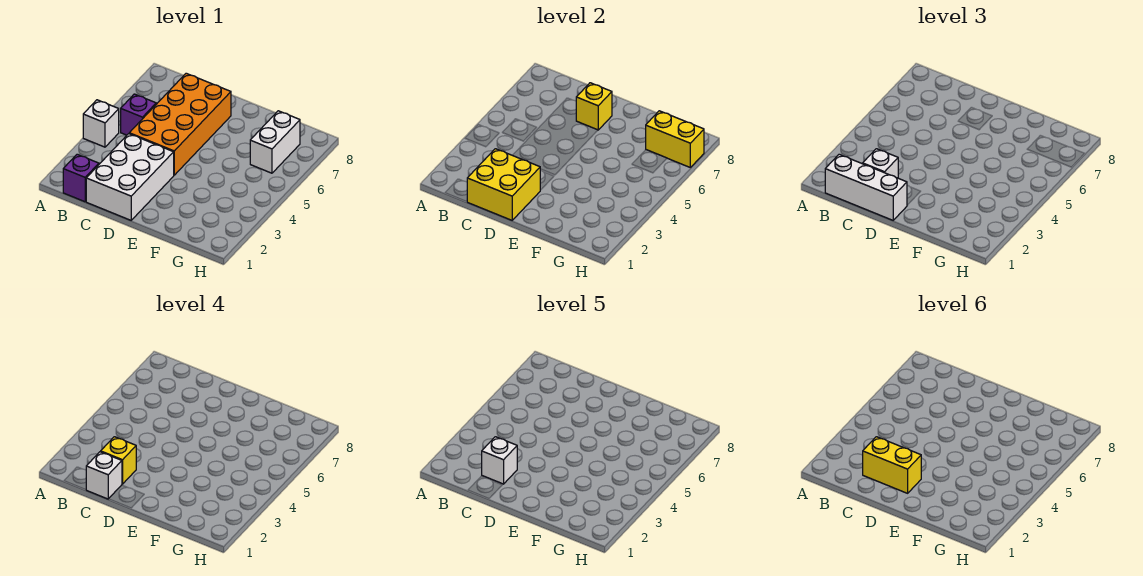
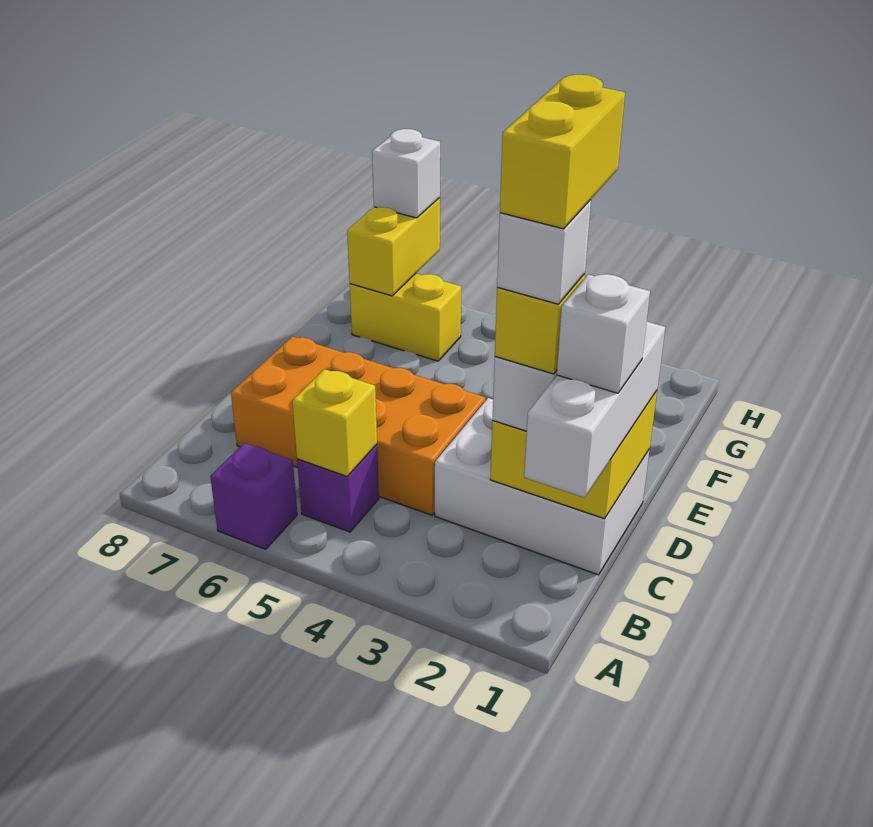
white 1x1 brick [83,100,119,147] -> white 1x1 brick moved to [372,129,440,218]
purple 1x1 brick [63,154,99,202] -> purple 1x1 brick moved to [210,443,297,549]
yellow 1x1 brick [576,83,612,130] -> yellow 1x1 brick moved to [292,369,377,476]
white 1x2 brick [250,111,300,173] -> yellow 1x2 brick [350,274,461,361]

